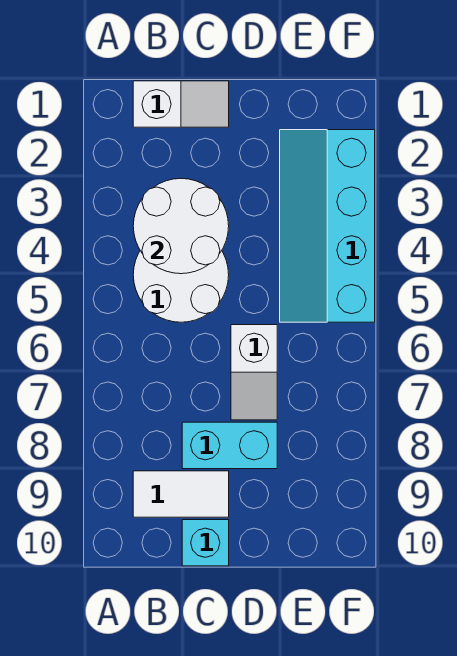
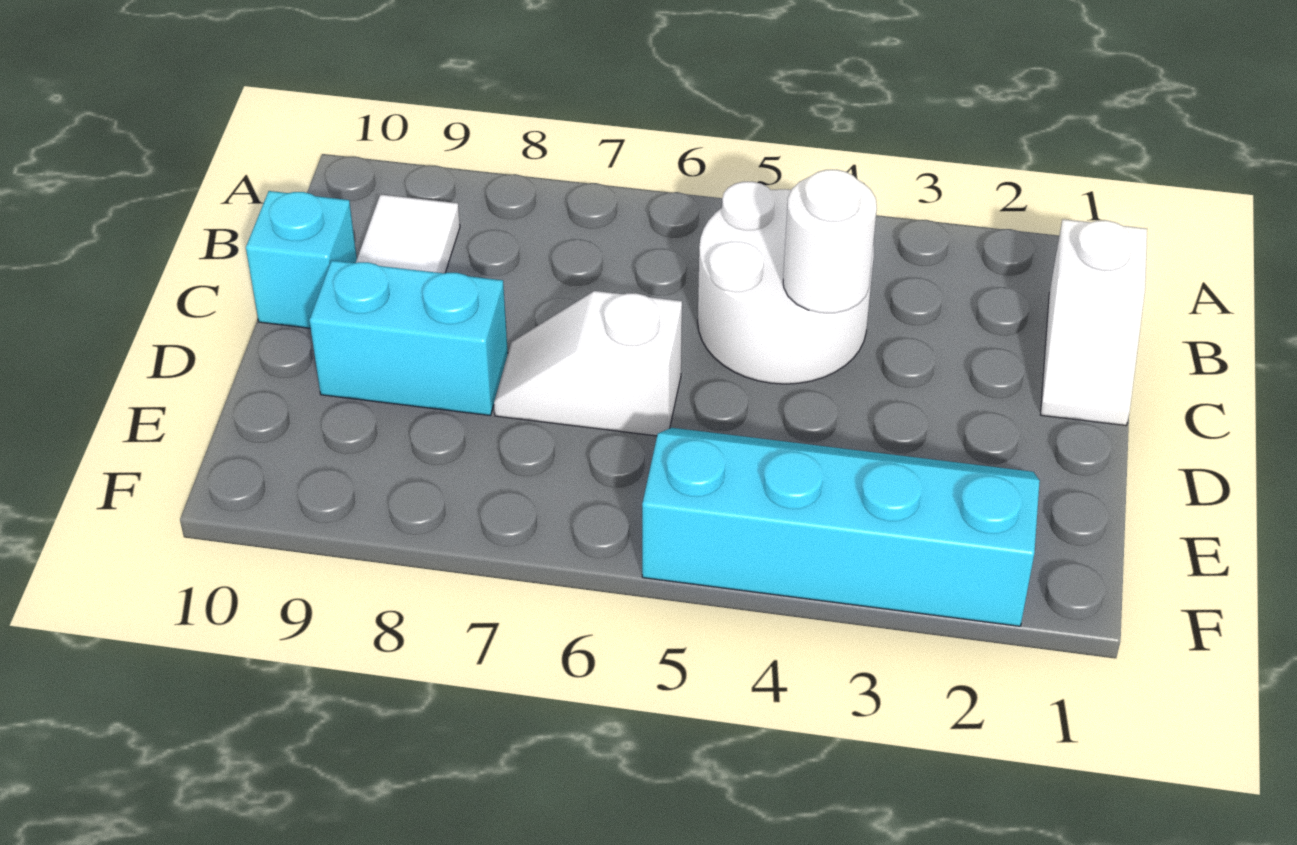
white 2x2 round brick [133,179,229,274] -> white 1x1 round brick [783,170,877,313]
cyan 1x2 brick [182,422,277,469] -> cyan 1x2 brick turned to [309,260,508,415]

